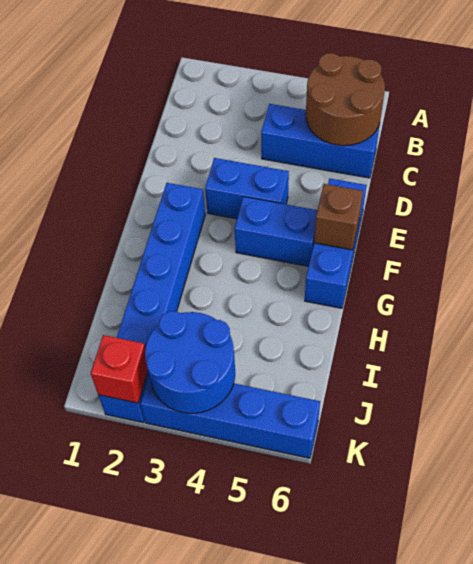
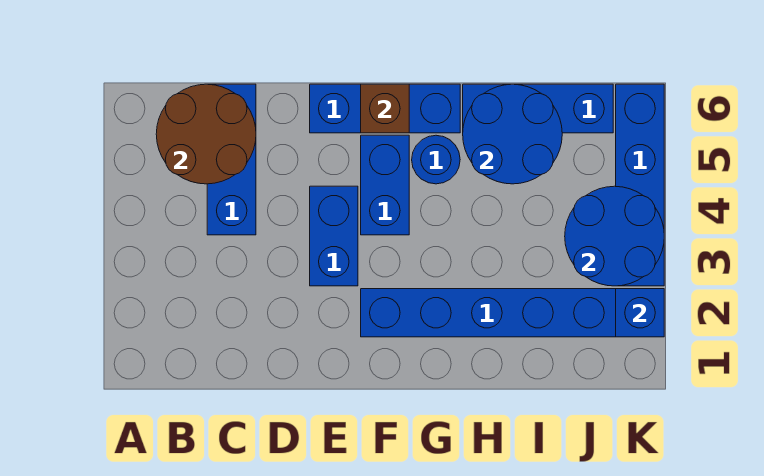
none -> blue 1x1 round brick [412,135,460,184]
none -> blue 2x2 round brick [463,84,562,184]
none -> blue 1x3 brick [463,84,613,133]
red 1x1 brick [91,335,148,403] -> blue 1x1 brick [616,289,664,337]

